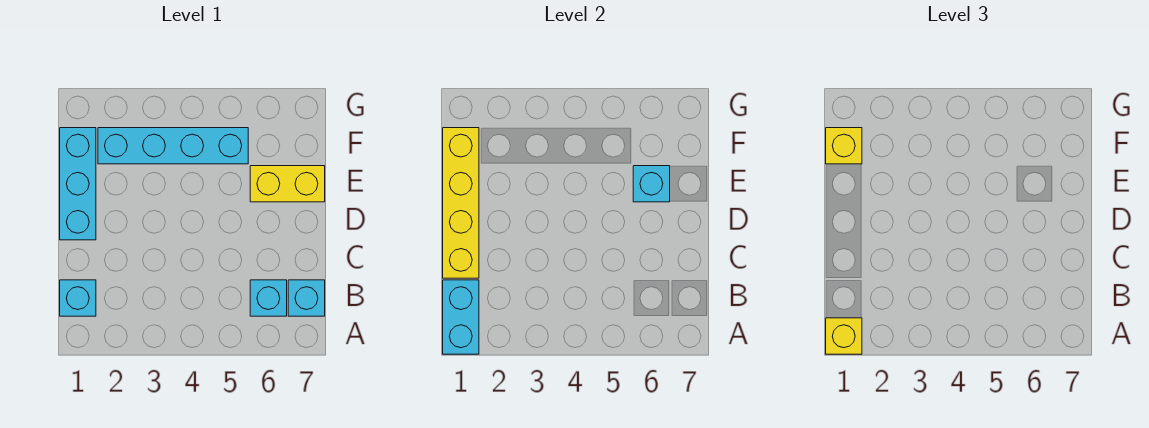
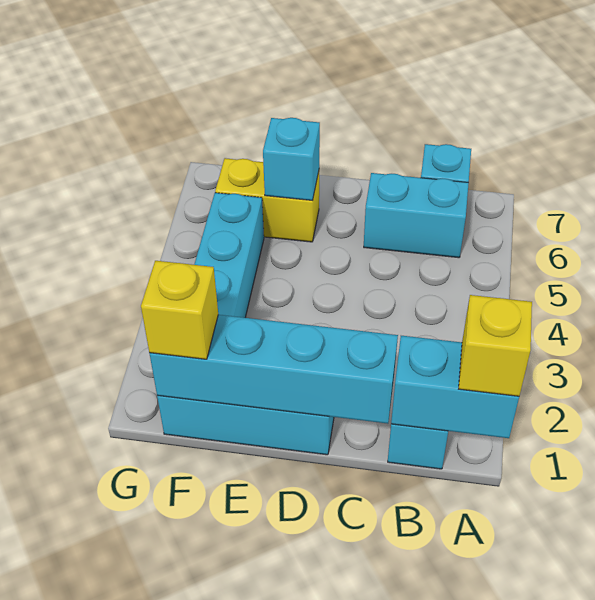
cyan 1x1 brick [250,280,287,316] -> cyan 1x2 brick [364,173,469,258]
yellow 1x4 brick [443,128,479,278] -> cyan 1x4 brick [149,315,398,424]
yellow 1x2 brick [250,166,325,202] -> yellow 1x2 brick turned to [215,158,319,242]

